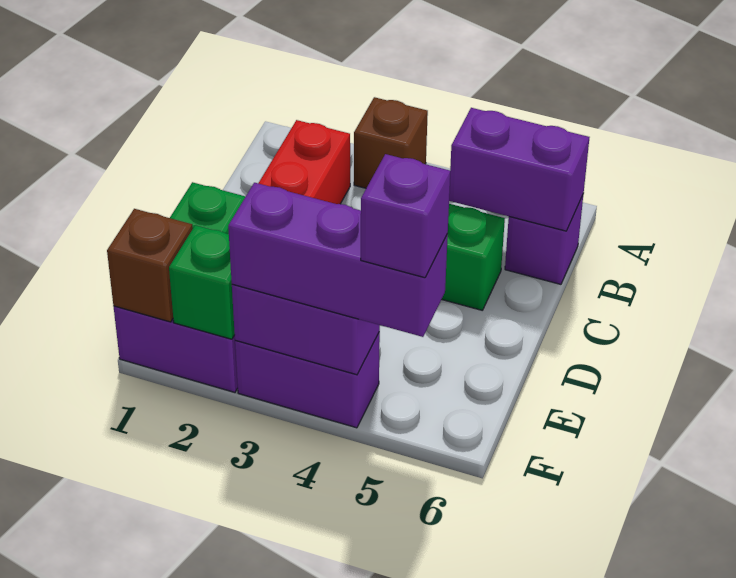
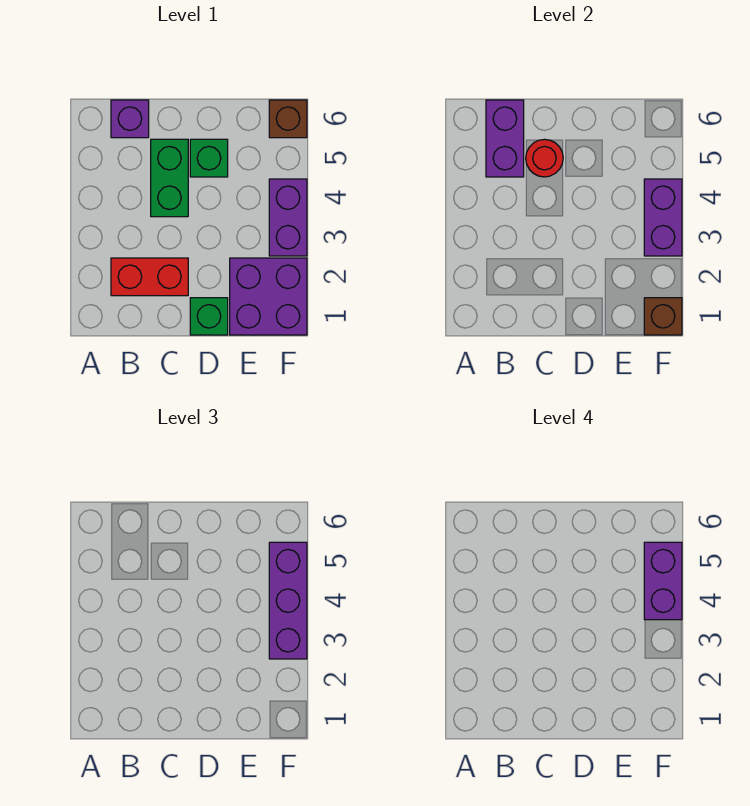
brown 1x1 brick [354,97,428,188] -> brown 1x1 brick moved to [269,100,307,138]
none -> red 1x1 round brick [526,139,563,177]
green 1x1 brick [169,225,235,339] -> green 1x1 brick moved to [190,139,228,177]
purple 1x1 brick [361,154,450,278] -> purple 1x2 brick [644,542,682,620]

